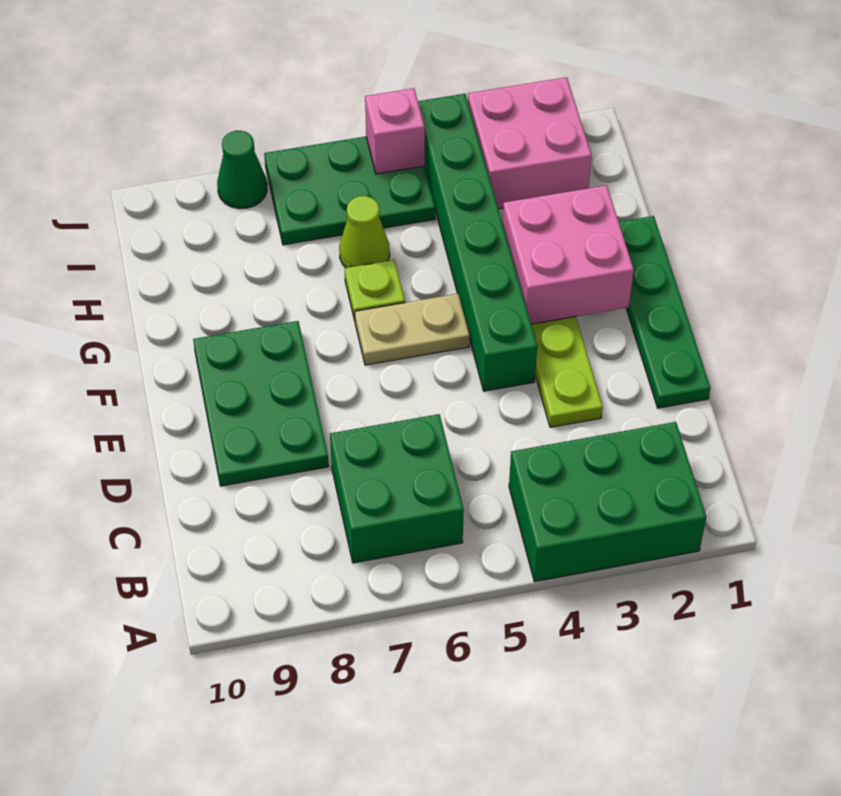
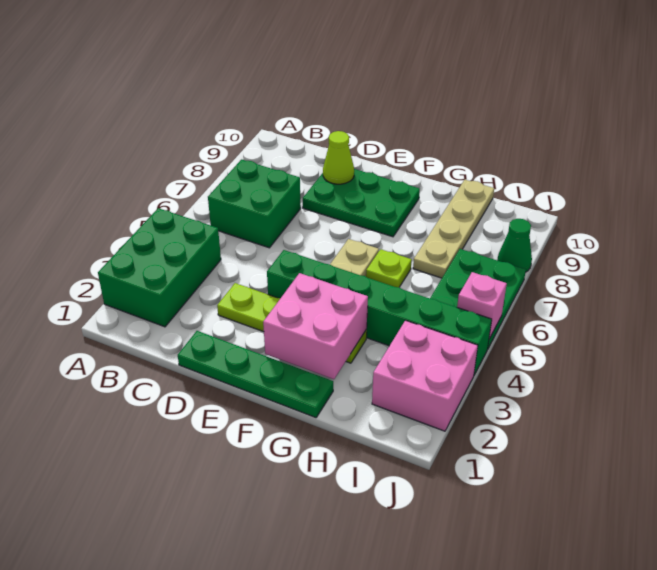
lime 1x1 cone [339,196,390,268] -> lime 1x1 cone moved to [323,131,354,184]
none -> tan 1x4 plate [413,180,494,278]

